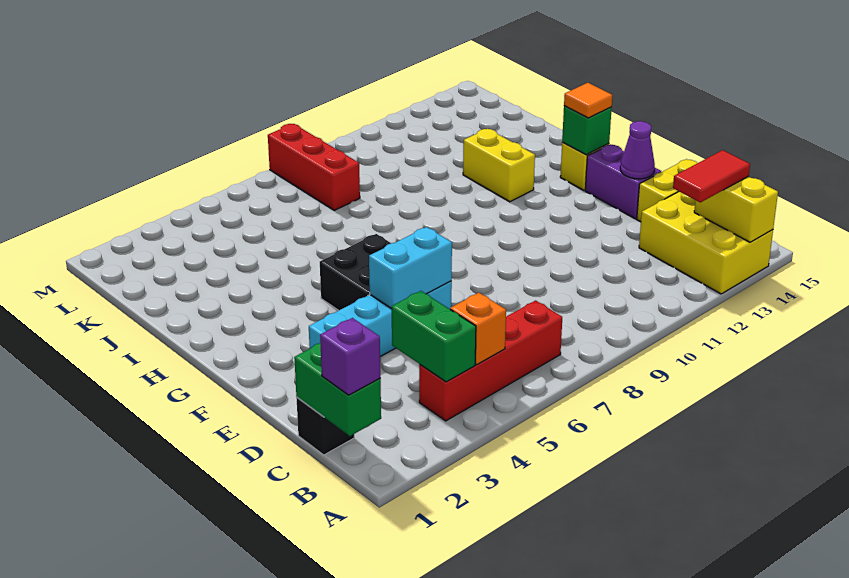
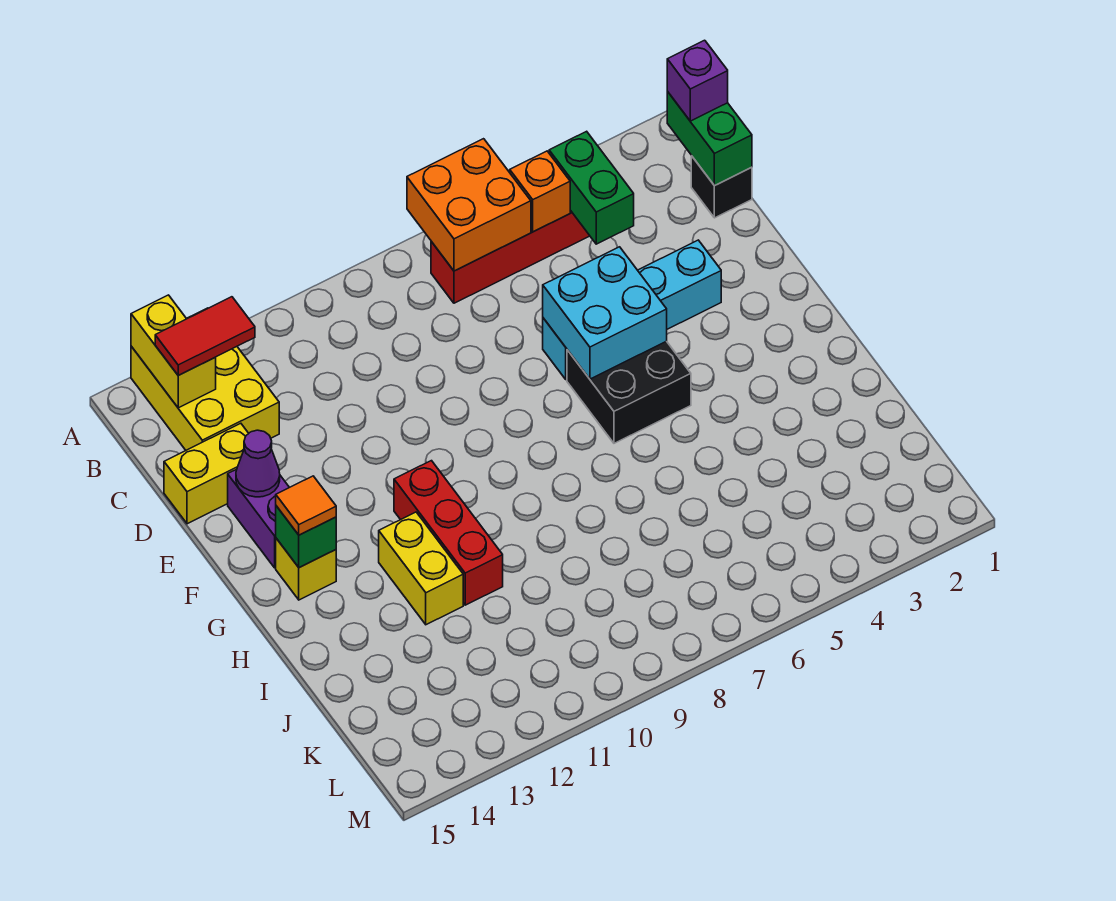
none -> orange 2x2 brick [407,139,531,271]
cyan 1x2 brick [369,227,452,309] -> cyan 2x2 brick [543,247,667,379]
red 1x3 brick [268,124,360,210] -> red 1x3 brick moved to [394,461,503,605]

